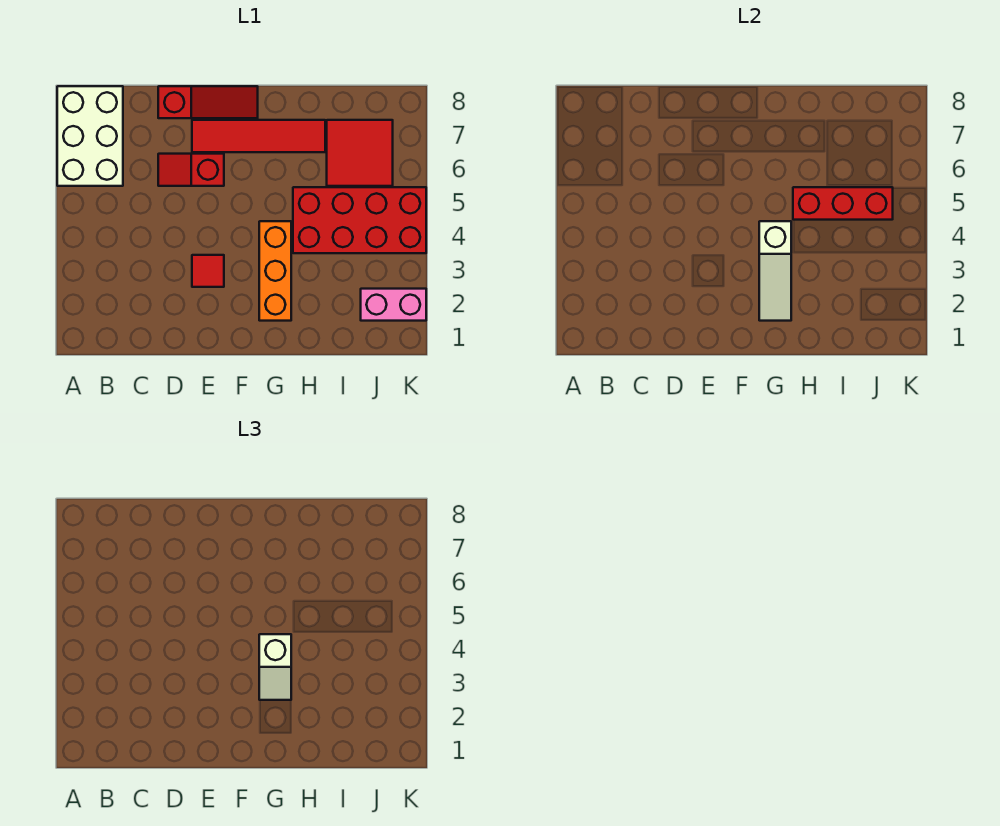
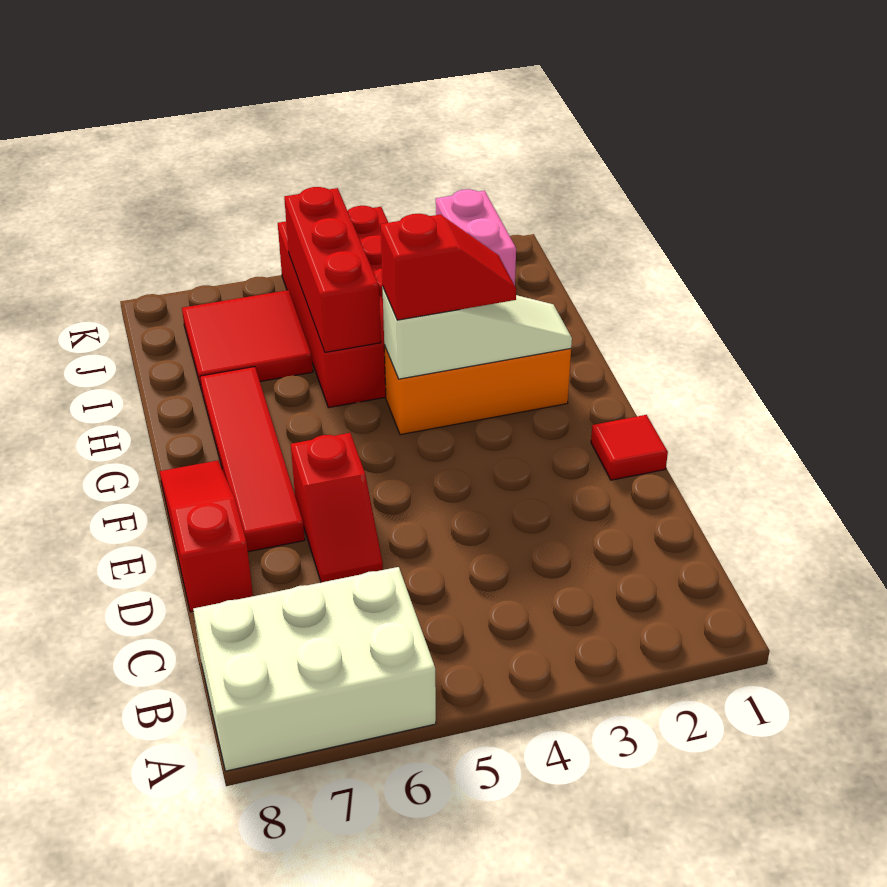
red 1x1 tile [192,255,224,287] -> red 1x1 tile moved to [591,415,668,480]
white 1x2 slope [259,634,291,700] -> red 1x2 slope [381,214,516,320]

